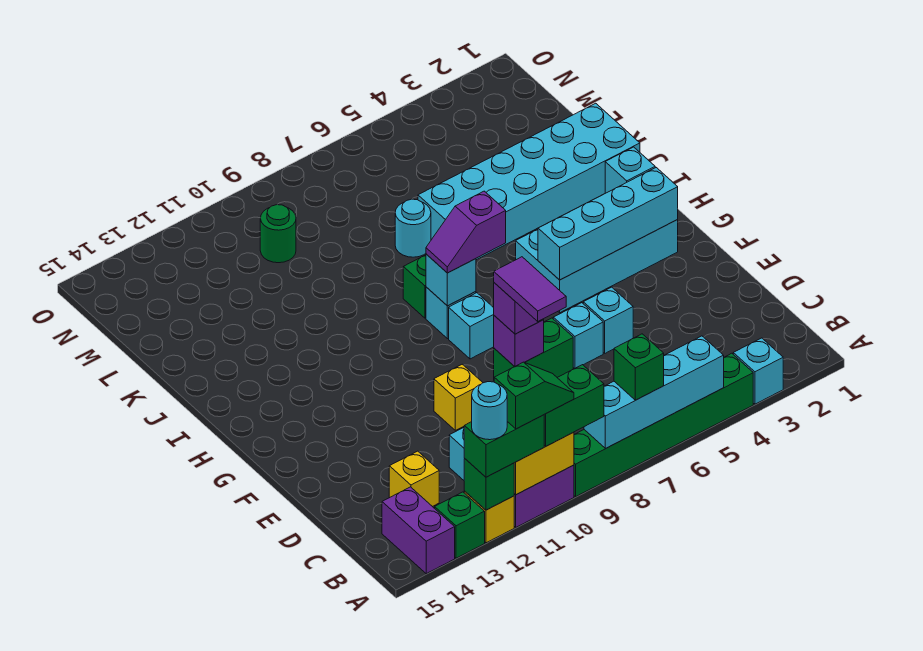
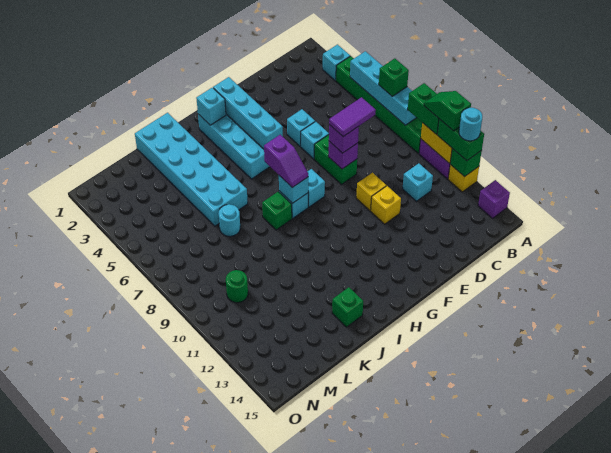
green 1x1 brick [435,492,485,558] -> green 1x1 brick moved to [332,287,363,327]
purple 1x2 brick [382,487,455,574] -> purple 1x1 brick [478,180,510,218]
yellow 1x1 brick [389,451,439,507] -> yellow 1x1 brick moved to [371,186,401,224]

